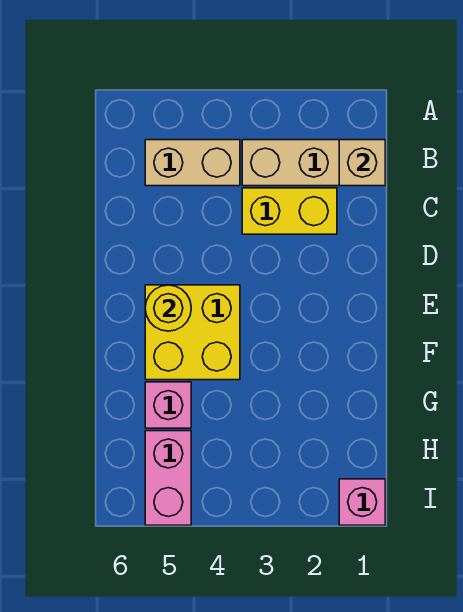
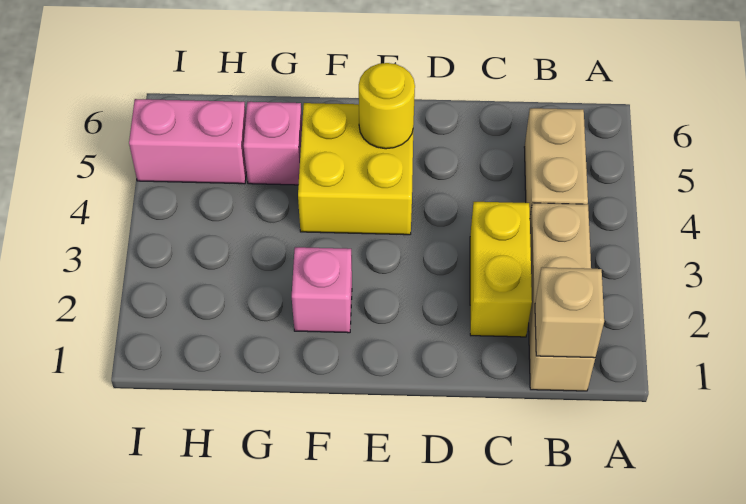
pink 1x1 brick [339,479,385,525] -> pink 1x1 brick moved to [292,247,352,333]

